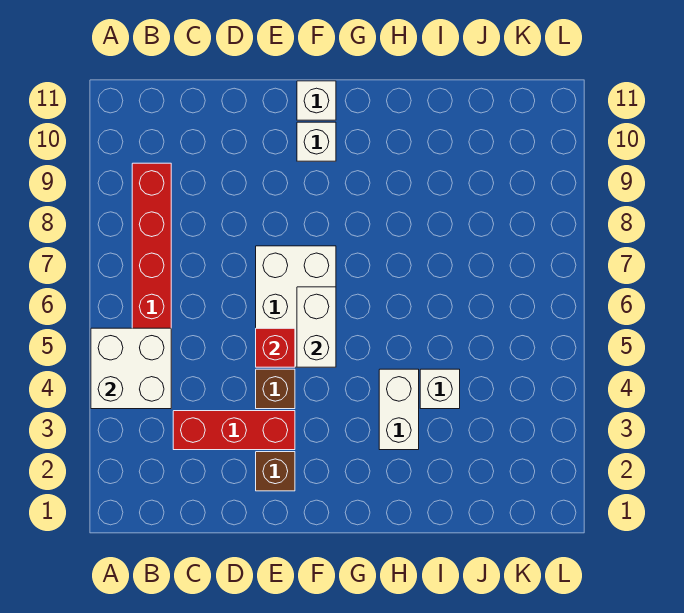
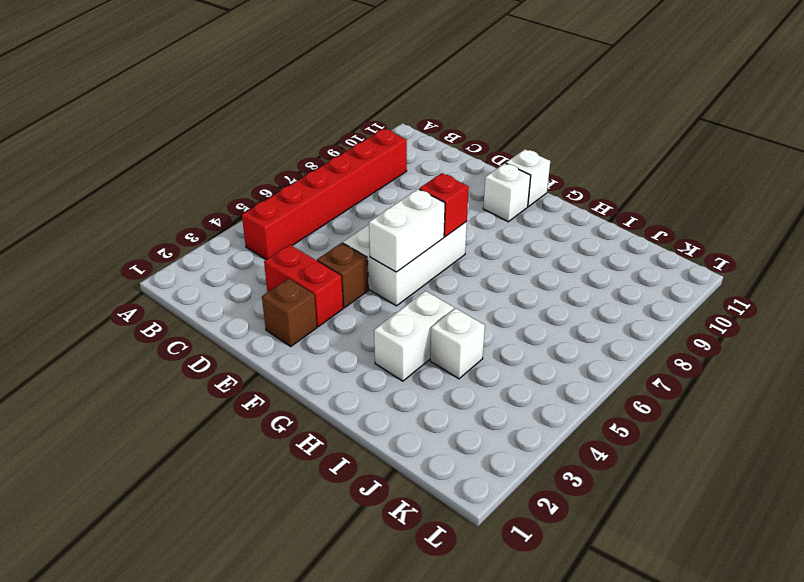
white 2x2 brick [91,328,171,409] -> none
red 1x3 brick [173,411,295,450] -> red 1x2 brick [264,245,343,327]
red 1x1 brick [256,328,295,367] -> red 1x1 brick moved to [419,173,469,237]

